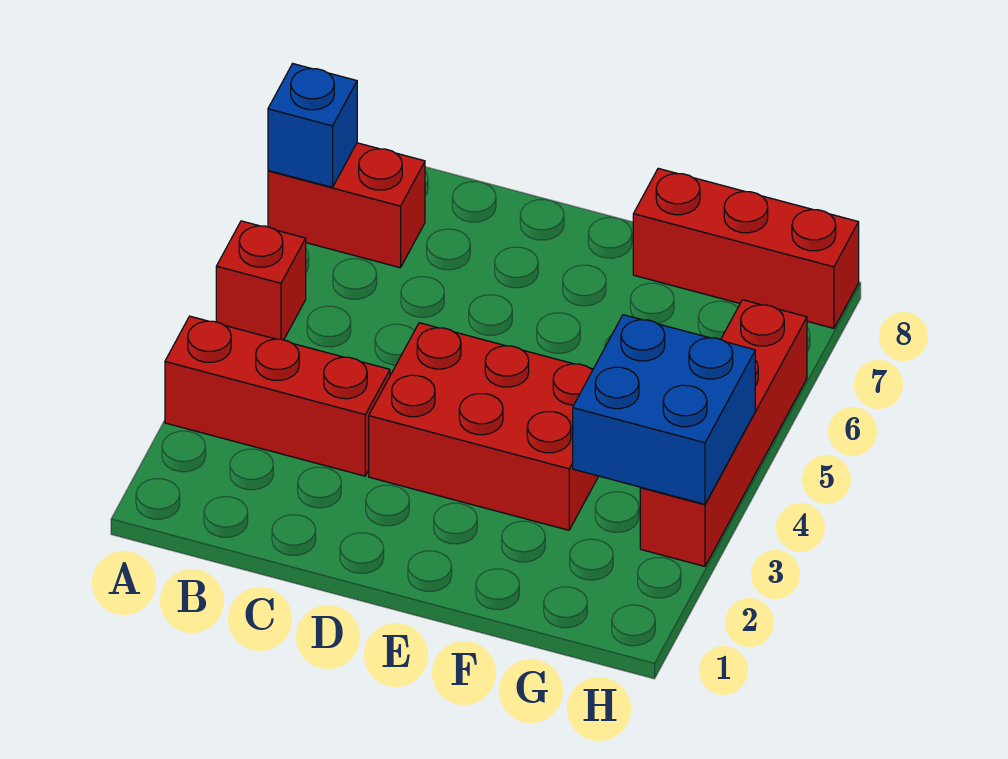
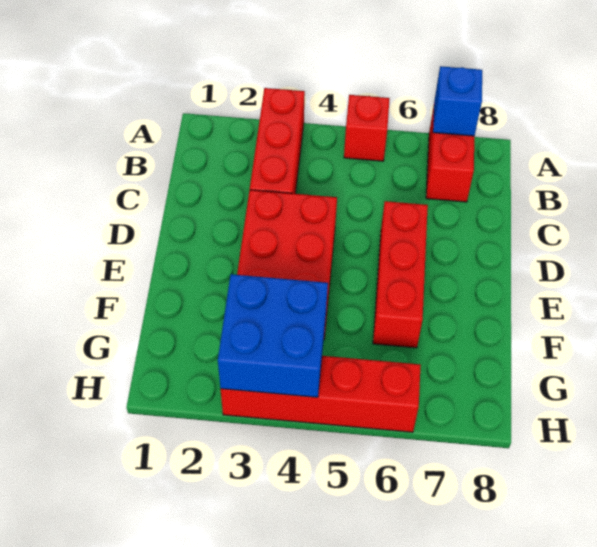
red 1x3 brick [633,168,859,328] -> red 1x3 brick moved to [373,201,428,348]

